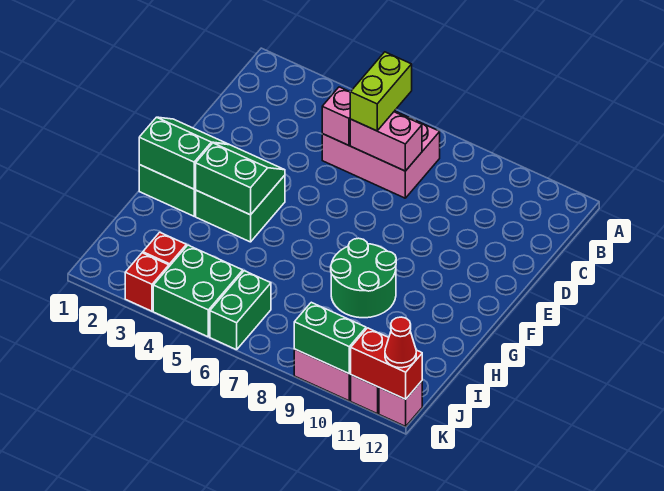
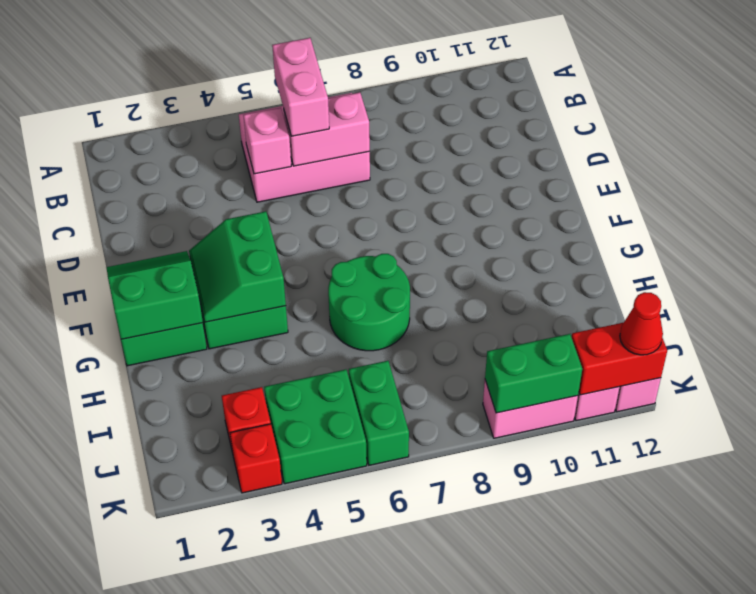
lime 1x2 brick [350,52,412,131] -> pink 1x2 brick [272,38,329,136]
green 2x2 slope [196,143,285,215] -> green 2x2 slope turned to [189,211,286,322]
green 2x2 round brick [331,238,396,318] -> green 2x2 round brick moved to [328,254,410,351]

